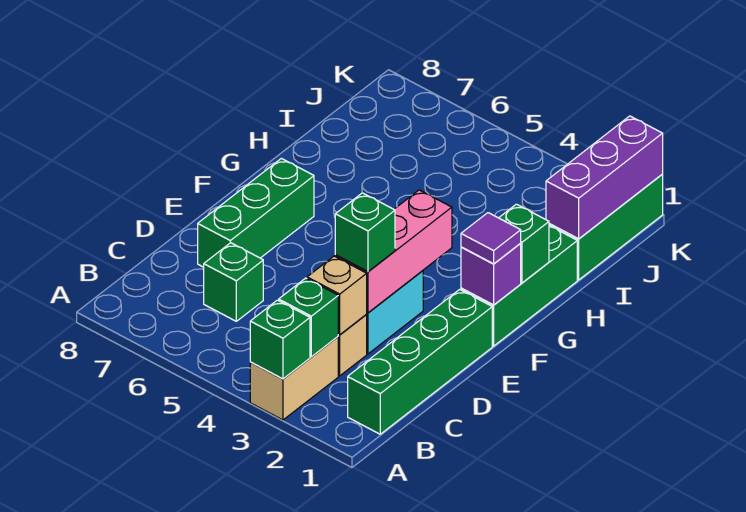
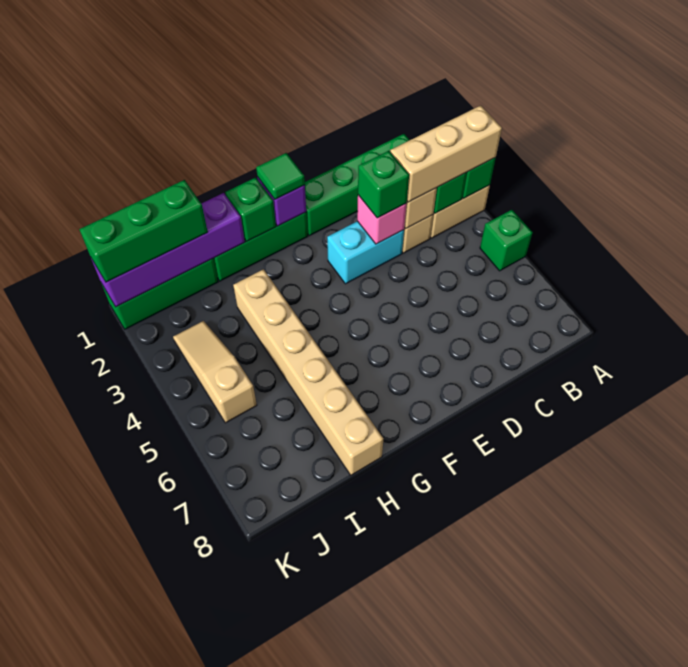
none -> tan 1x3 brick [390,106,502,202]
green 1x1 brick [204,243,263,321] -> green 1x1 brick moved to [480,210,533,271]
pink 1x3 brick [335,190,452,313] -> pink 1x1 brick [357,195,407,244]
green 1x3 brick [198,158,314,267] -> green 1x3 brick moved to [79,180,208,282]
purple 1x1 tile [461,213,521,264] -> green 1x1 tile [256,153,305,199]
none -> tan 1x6 brick [233,269,383,475]
purple 1x3 brick [546,116,663,239] -> purple 1x4 brick [92,193,245,307]
none -> tan 1x3 slope [173,321,257,423]

